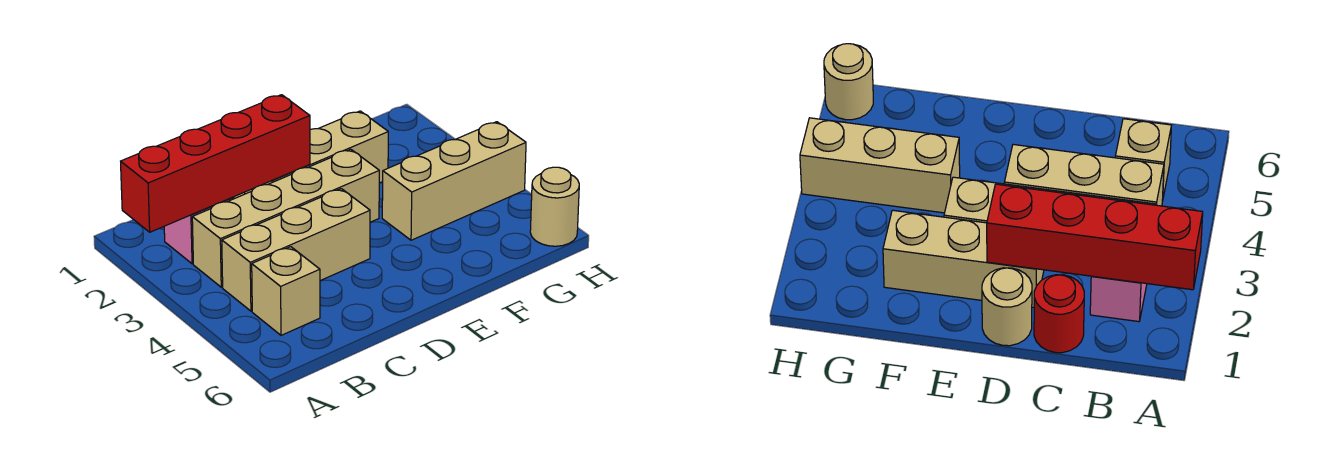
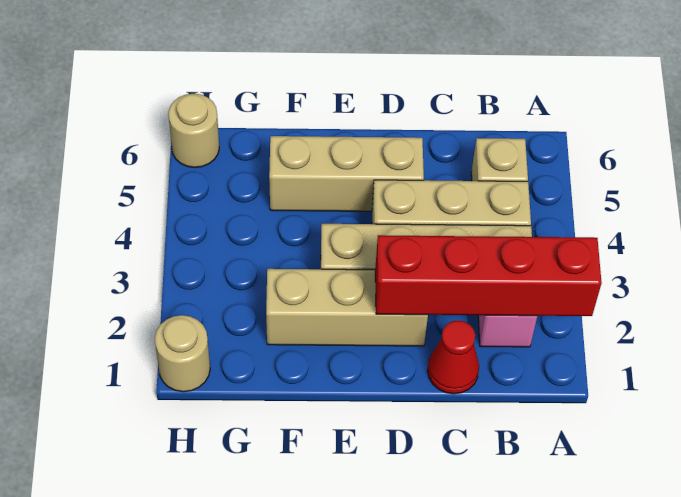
red 1x1 round brick [1034,275,1084,353] -> red 1x1 cone [427,321,479,394]
tan 1x1 round brick [982,268,1032,346] -> tan 1x1 round brick moved to [155,315,210,392]
tan 1x3 brick [382,122,526,240] -> tan 1x3 brick moved to [269,136,424,211]

